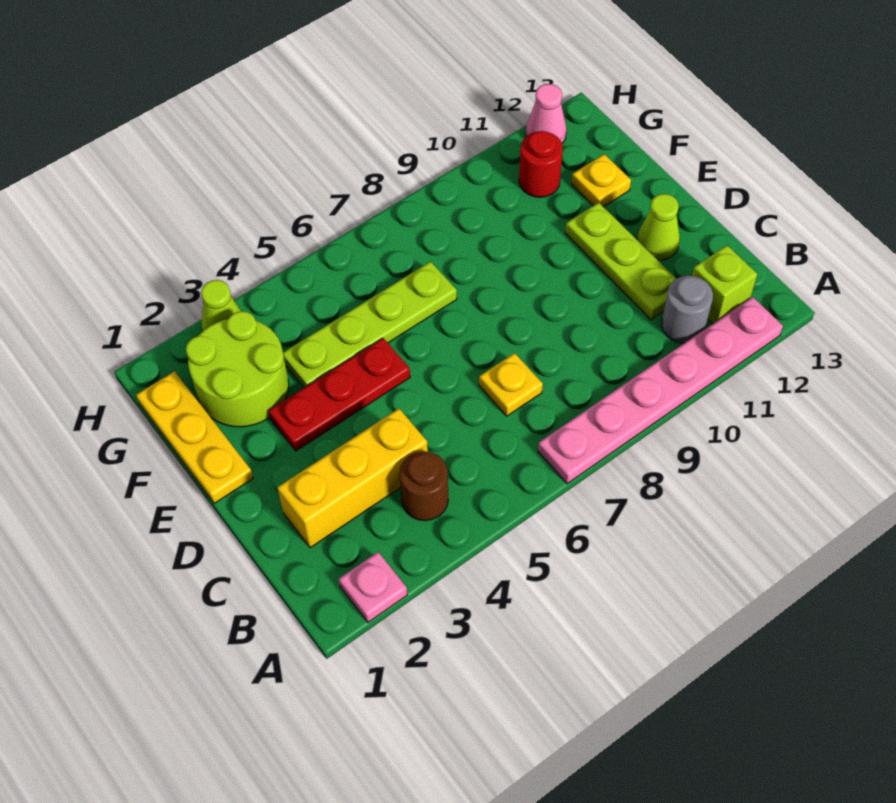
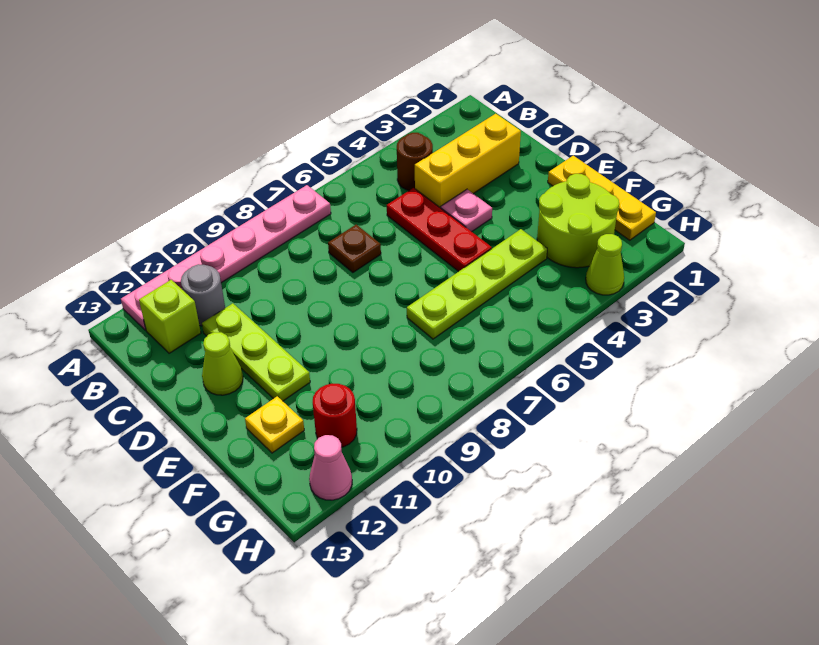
pink 1x1 plate [339,552,407,622] -> pink 1x1 plate moved to [441,189,492,232]
yellow 1x1 plate [479,353,543,416] -> brown 1x1 plate [328,225,381,273]
red 1x3 plate [268,338,410,451] -> red 1x3 plate turned to [387,188,492,272]

